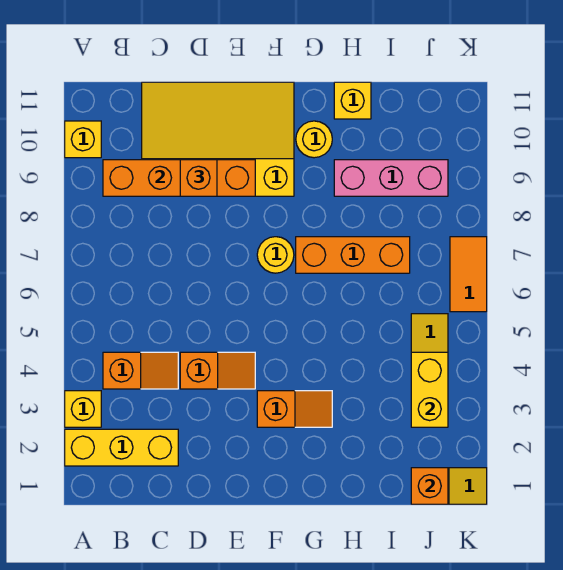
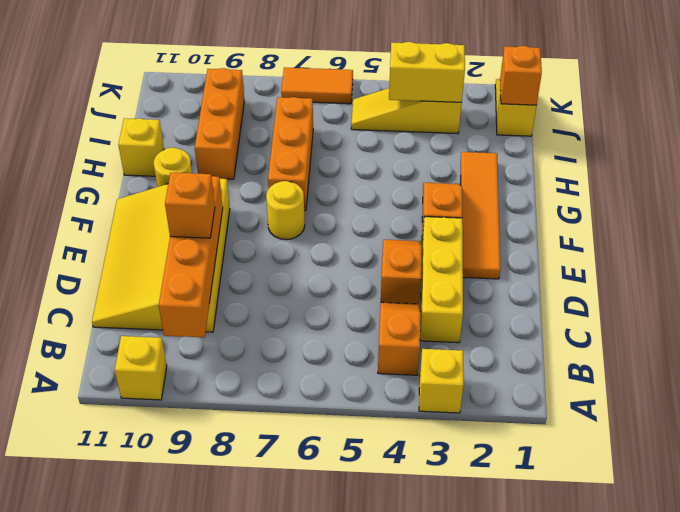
yellow 1x3 brick [65,429,178,466] -> yellow 1x3 brick moved to [420,217,463,343]
none -> orange 1x4 tile [461,152,501,279]
pink 1x3 brick [334,160,448,196] -> orange 1x3 brick [195,68,244,179]

